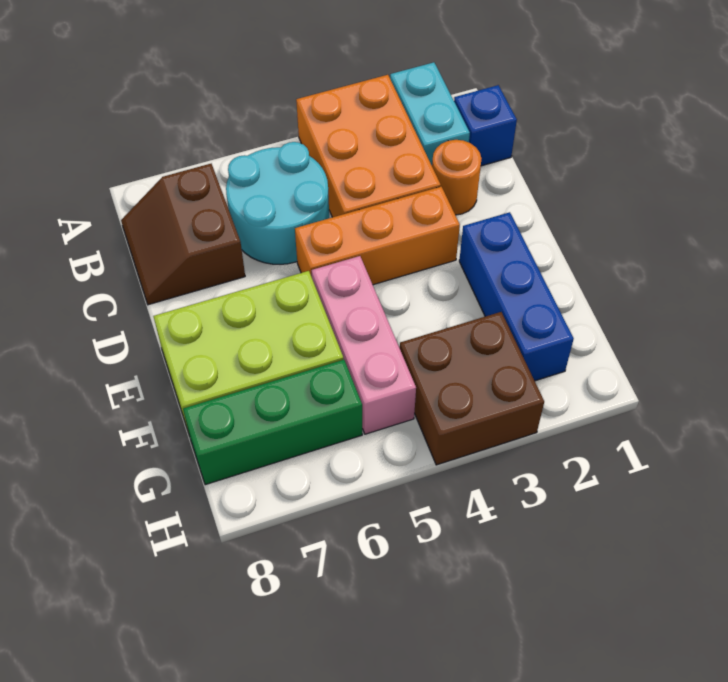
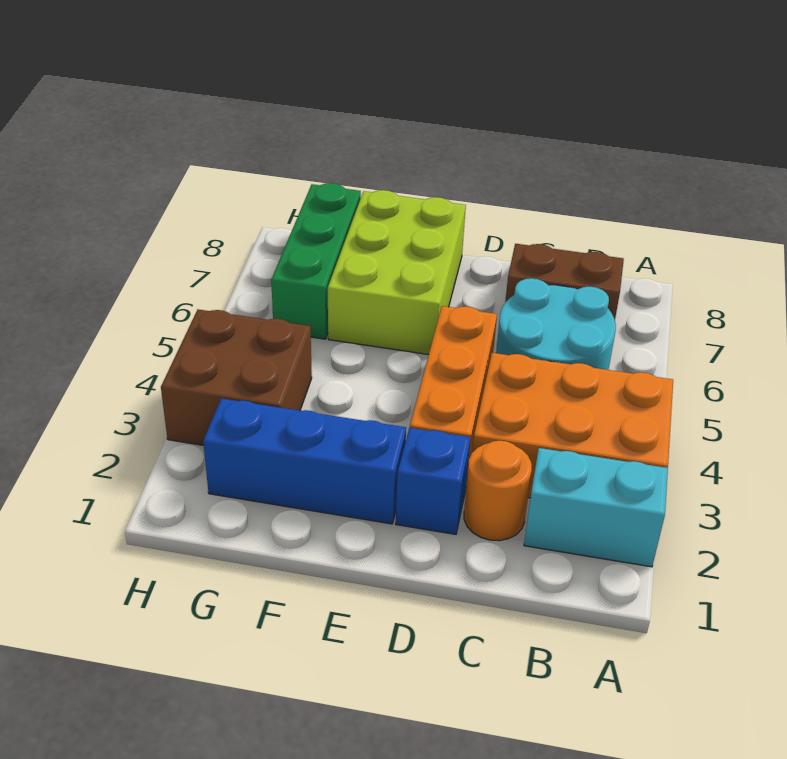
blue 1x1 brick [454,85,517,166] -> blue 1x1 brick moved to [396,428,470,534]
pink 1x3 brick [312,256,416,434] -> none

